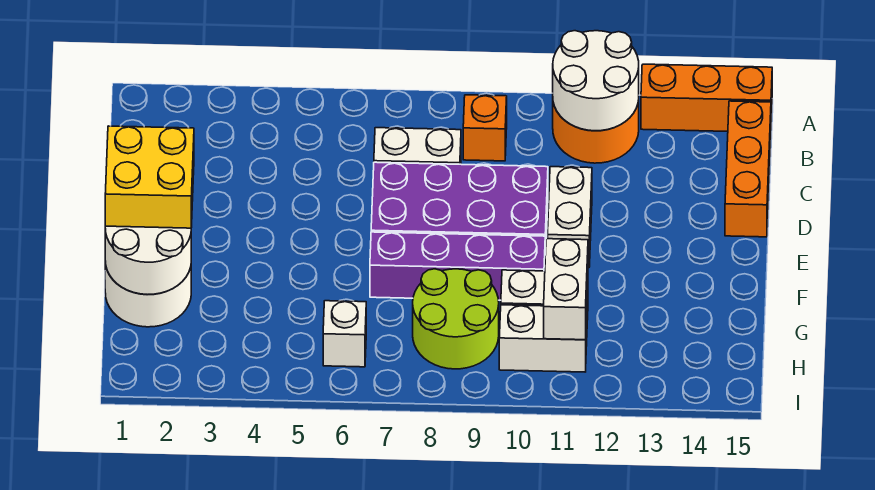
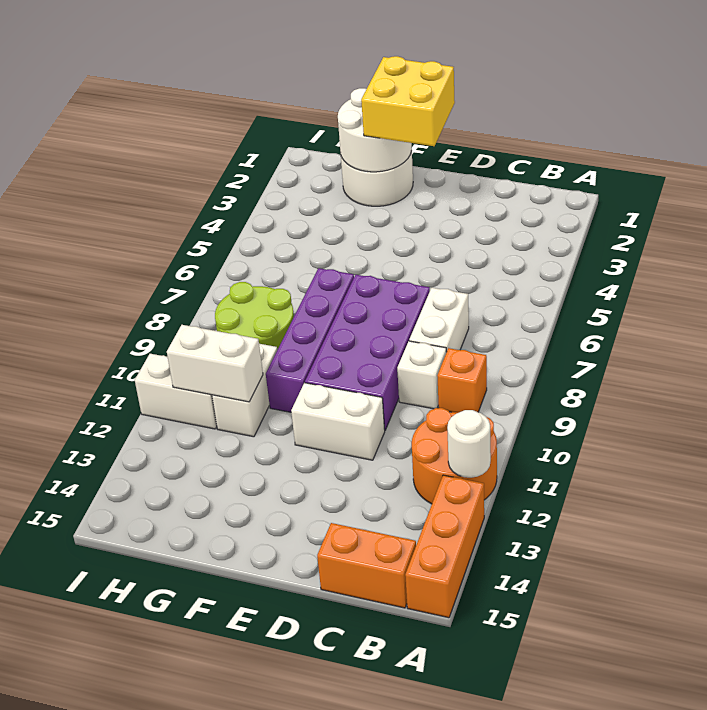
white 2x2 round brick [553,31,639,131] -> white 1x1 round brick [447,410,491,478]
orange 1x3 brick [725,101,771,237] -> orange 1x2 brick [317,523,416,608]
white 1x1 brick [323,301,366,367] -> white 1x1 brick moved to [397,341,447,409]
white 1x2 brick [499,305,587,372] -> white 1x2 brick turned to [135,354,217,429]

